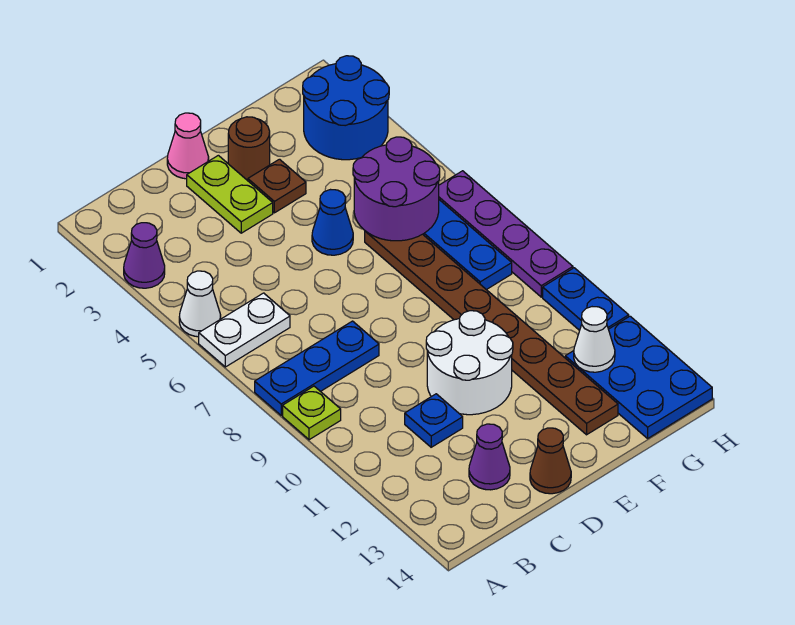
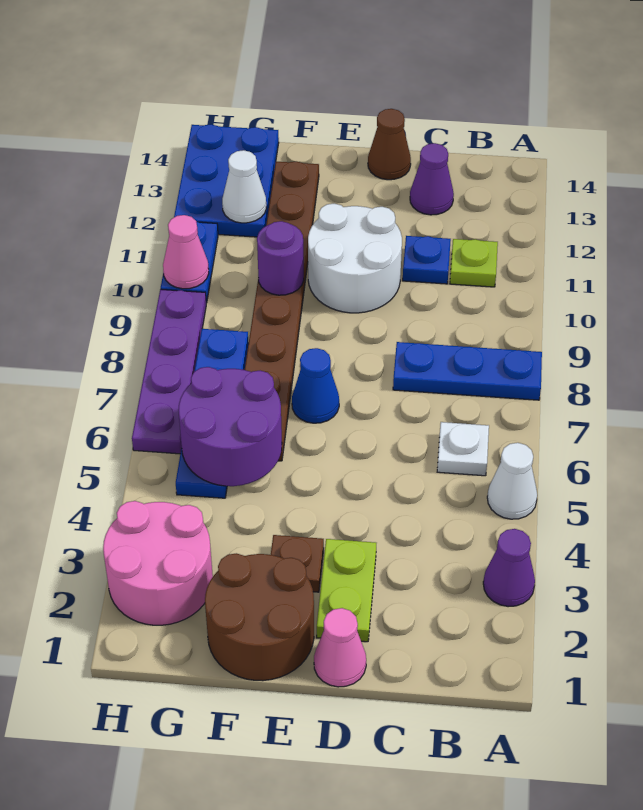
white 1x2 plate [199,293,290,367] -> white 1x1 plate [437,422,489,476]
lime 1x1 plate [283,386,341,440] -> lime 1x1 plate moved to [450,239,498,287]
brown 1x1 round brick [228,117,270,181] -> brown 2x2 round brick [205,553,314,681]
blue 1x1 cone [312,190,353,255] -> blue 1x1 cone moved to [292,348,339,423]
none -> purple 1x1 round brick [257,221,304,295]
blue 2x2 round brick [303,56,389,160] -> pink 2x2 round brick [103,501,213,625]
none -> pink 1x1 cone [163,215,209,289]

